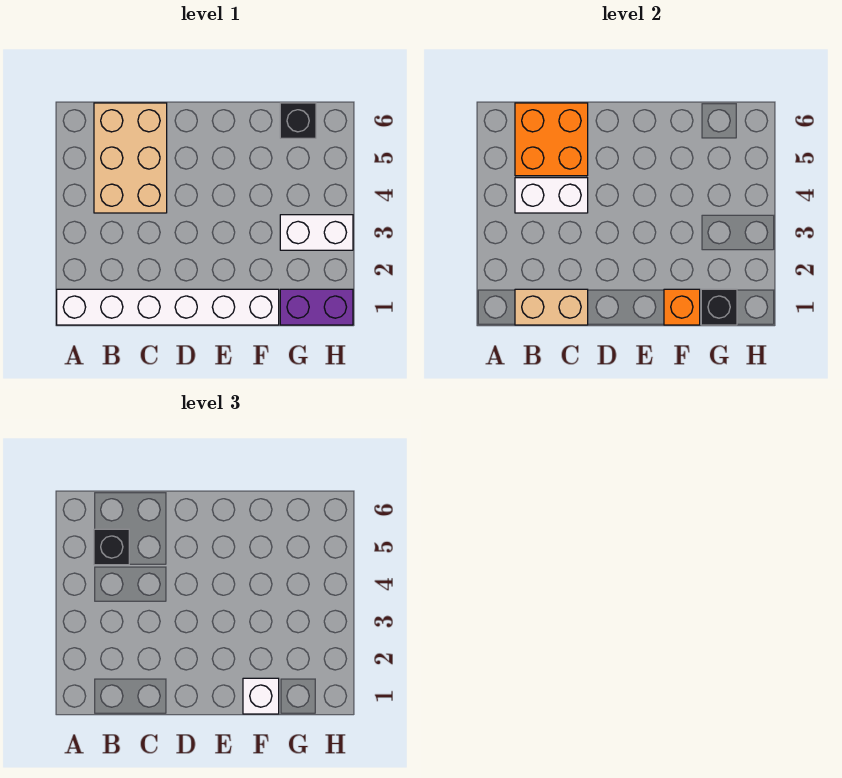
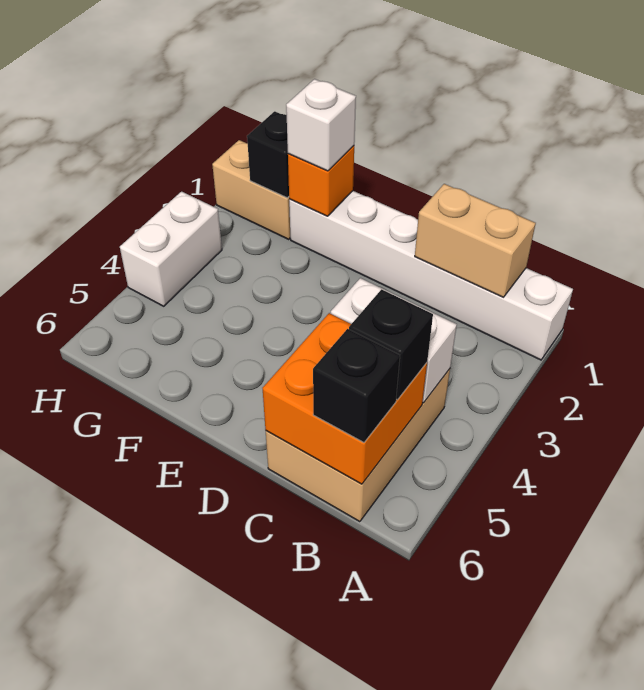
purple 1x2 brick [280,289,353,325] -> tan 1x2 brick [212,140,290,239]
white 1x2 brick [280,215,353,250] -> white 1x2 brick turned to [120,192,222,306]
black 1x1 brick [280,103,316,138] -> black 1x1 brick moved to [313,329,400,442]

